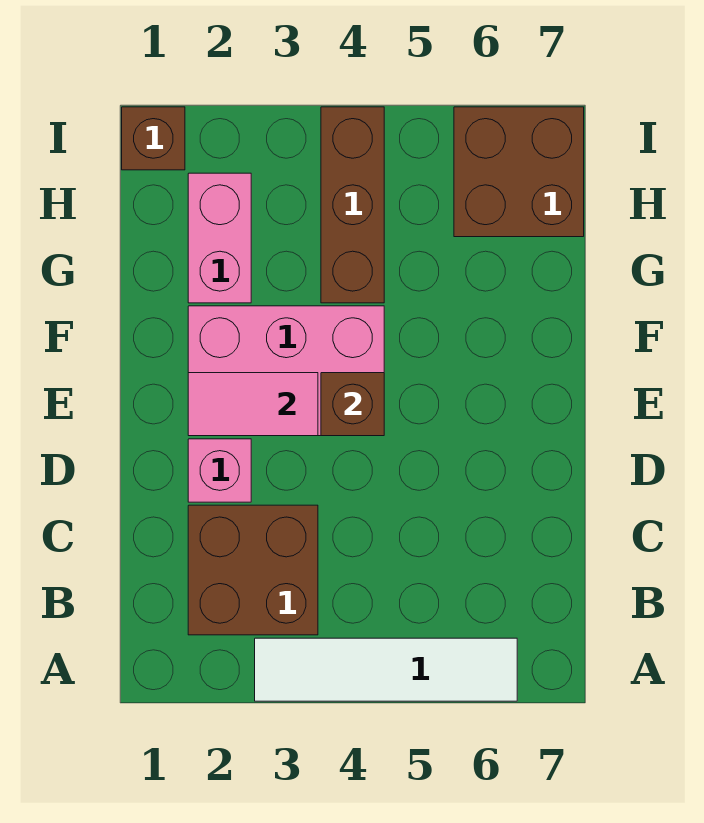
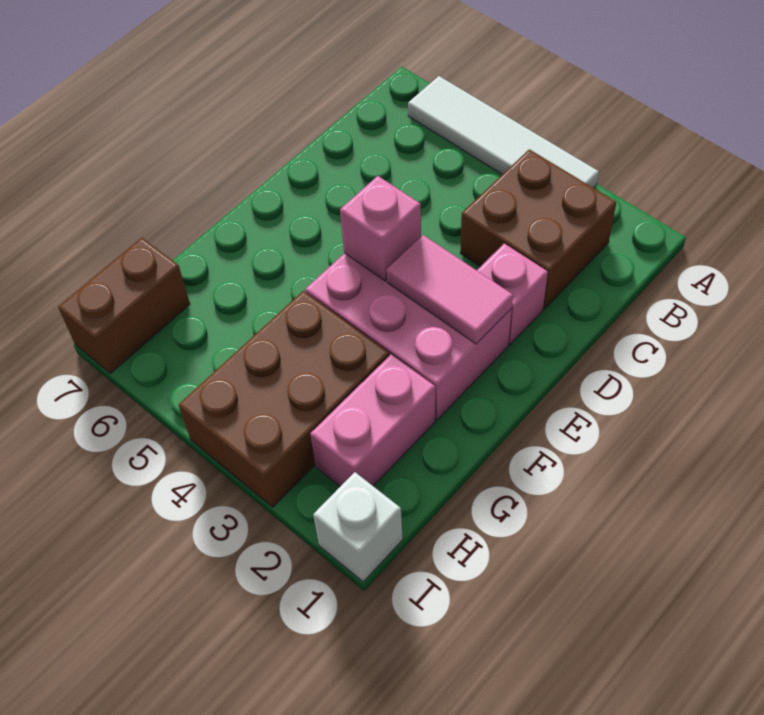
brown 1x1 brick [321,373,384,436] -> pink 1x1 brick [340,176,421,281]
brown 1x3 brick [321,107,384,303] -> brown 2x3 brick [179,291,389,507]
brown 2x2 brick [454,107,584,237] -> brown 1x2 brick [58,238,190,374]
brown 1x1 brick [122,107,185,170] -> white 1x1 brick [313,472,403,582]

